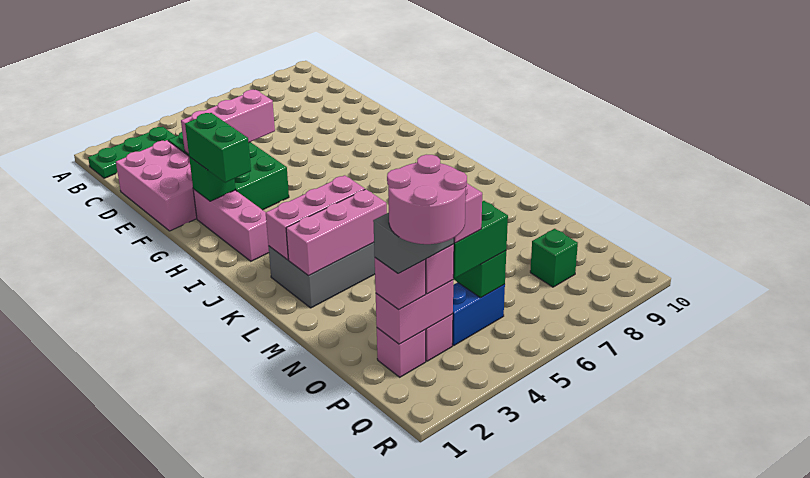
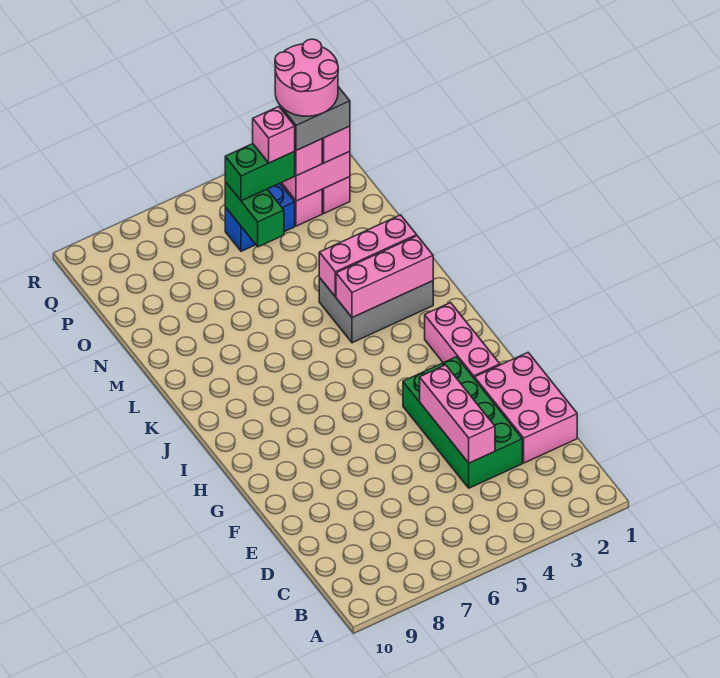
green 1x3 plate [88,127,176,178] -> none
pink 1x3 brick [181,90,275,154] -> pink 1x3 brick turned to [420,365,495,463]
green 1x1 brick [189,157,235,201] -> none
green 1x2 brick [185,113,251,183] -> none
green 1x1 brick [530,229,578,287] -> none

